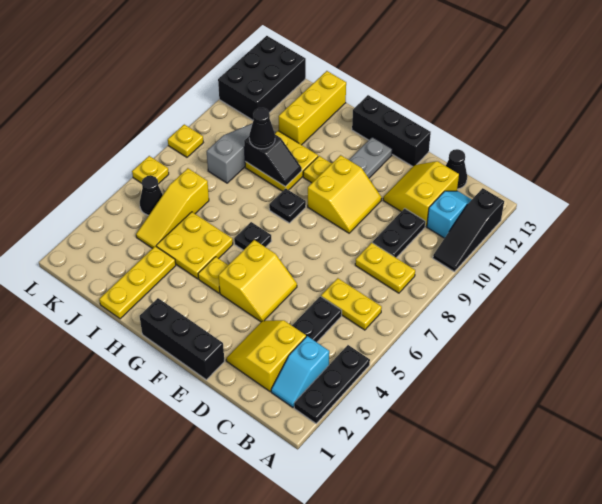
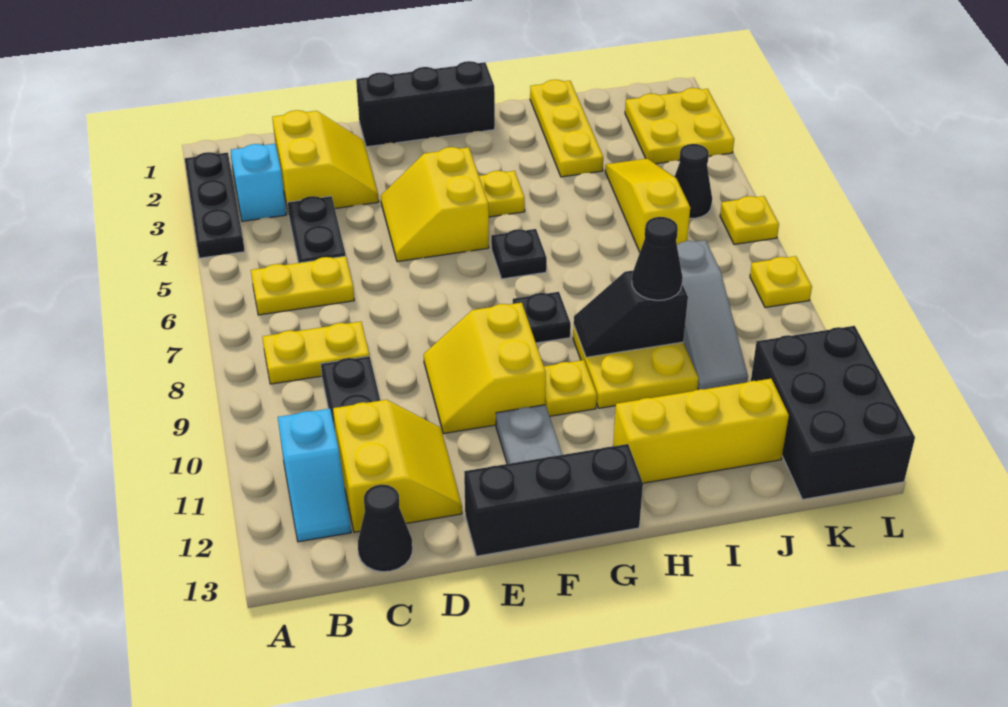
black 1x3 slope [433,188,504,272] -> none
yellow 2x2 plate [156,212,233,279] -> yellow 2x2 plate moved to [625,88,734,164]
yellow 1x3 brick [278,71,346,145] -> yellow 1x3 brick turned to [613,379,789,483]

